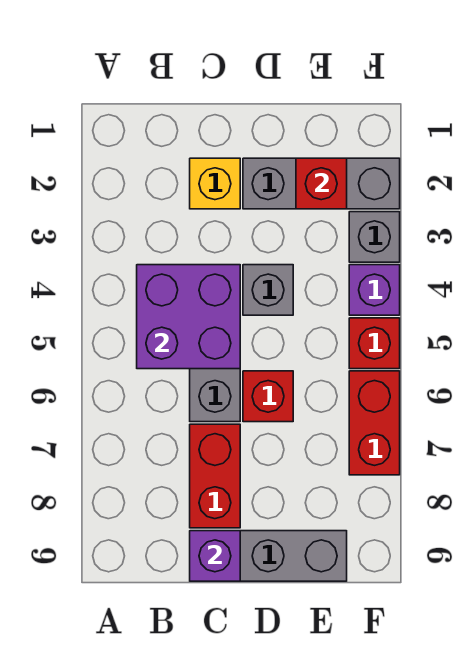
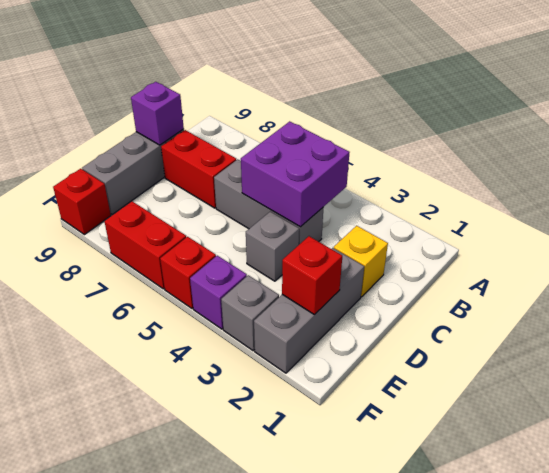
red 1x1 brick [243,371,293,422] -> red 1x1 brick moved to [53,169,111,235]

